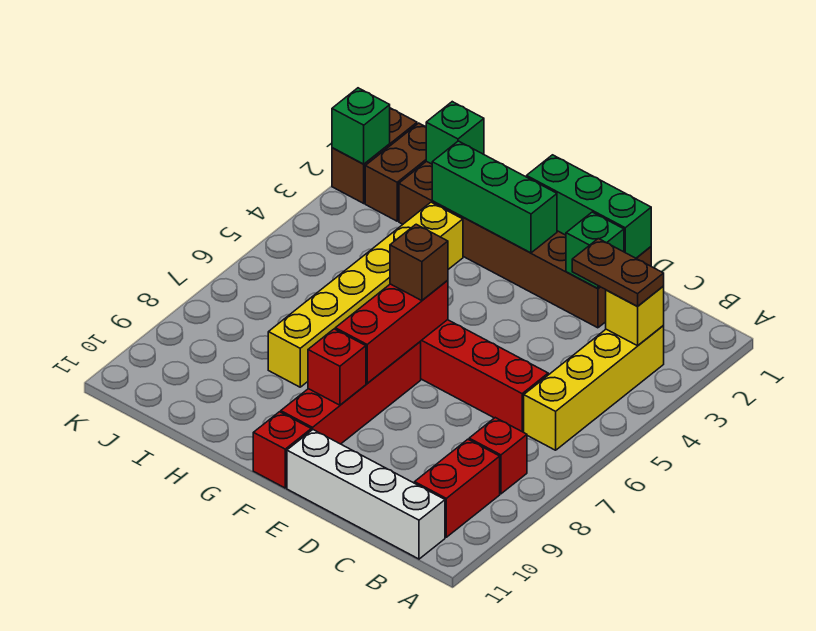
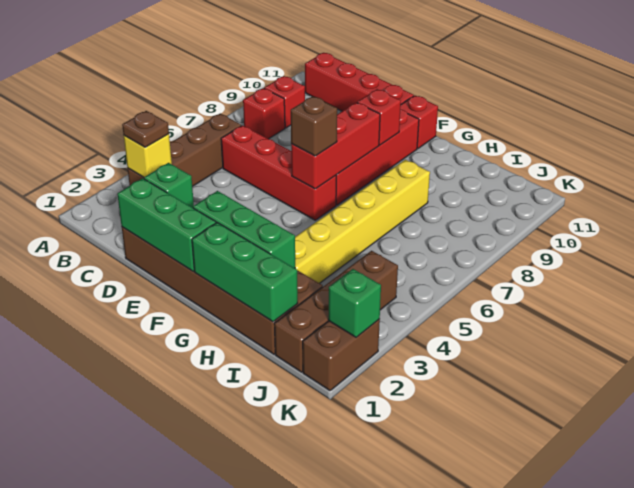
yellow 1x4 brick [524,326,664,450] -> brown 1x4 brick [128,114,241,187]
brown 1x2 plate [572,239,664,306] -> brown 1x1 plate [122,111,169,147]
red 1x2 brick [415,439,500,537] -> red 1x1 brick [264,76,305,128]
white 1x4 brick [287,430,445,559] -> red 1x4 brick [305,53,414,111]
green 1x1 brick [426,102,484,164] -> green 1x3 brick [192,223,298,322]
brown 1x2 brick [365,123,426,221] -> brown 1x4 brick [274,251,398,372]

